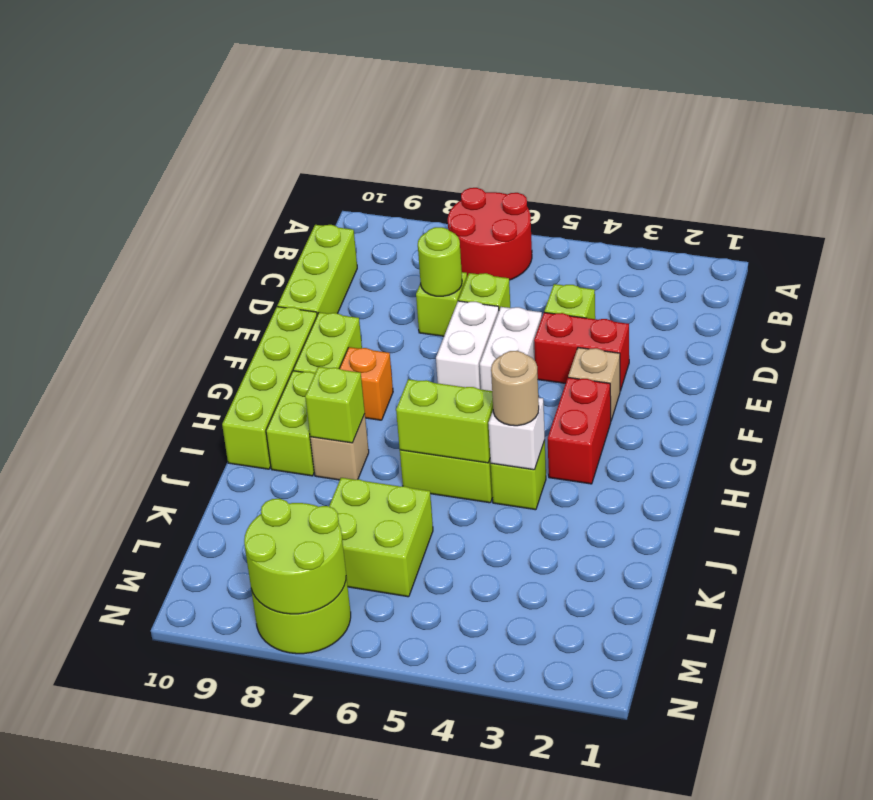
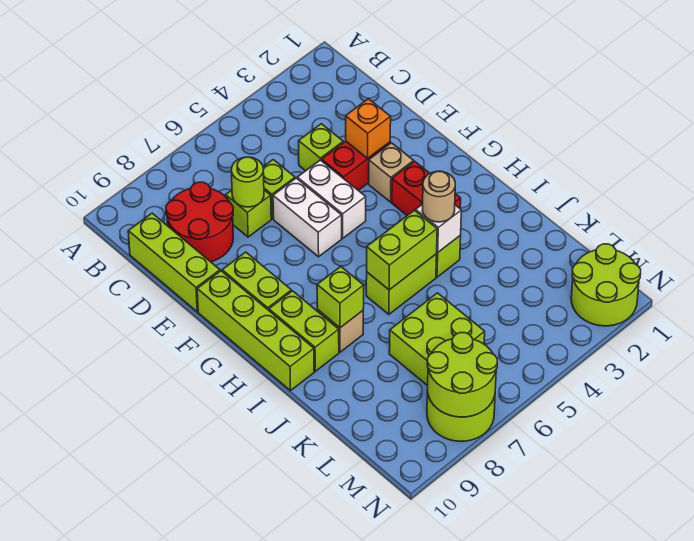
red 2x2 round brick [448,188,532,280] -> red 2x2 round brick moved to [166,182,233,262]
orange 1x1 brick [339,347,393,420] -> orange 1x1 brick moved to [346,99,391,158]
none -> lime 2x2 round brick [571,244,641,326]

